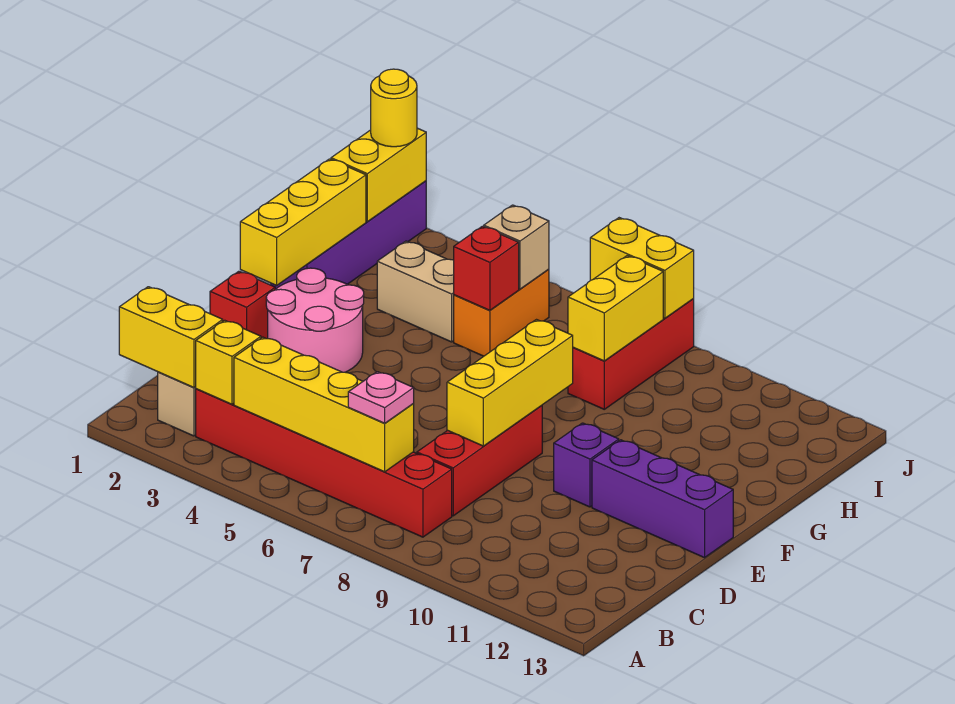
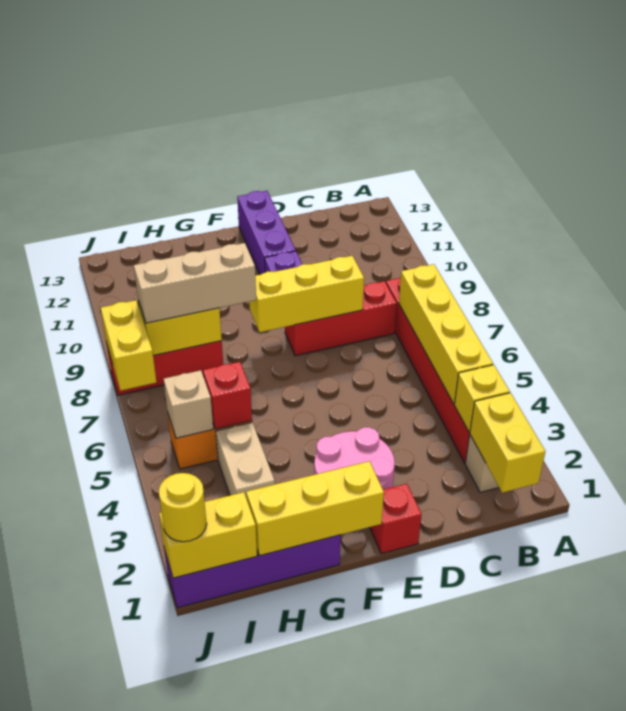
pink 1x1 plate [348,372,414,423] -> none
none -> tan 1x3 brick [134,243,256,323]

